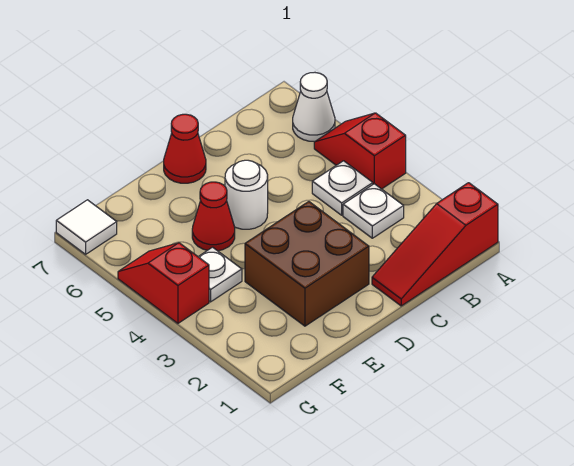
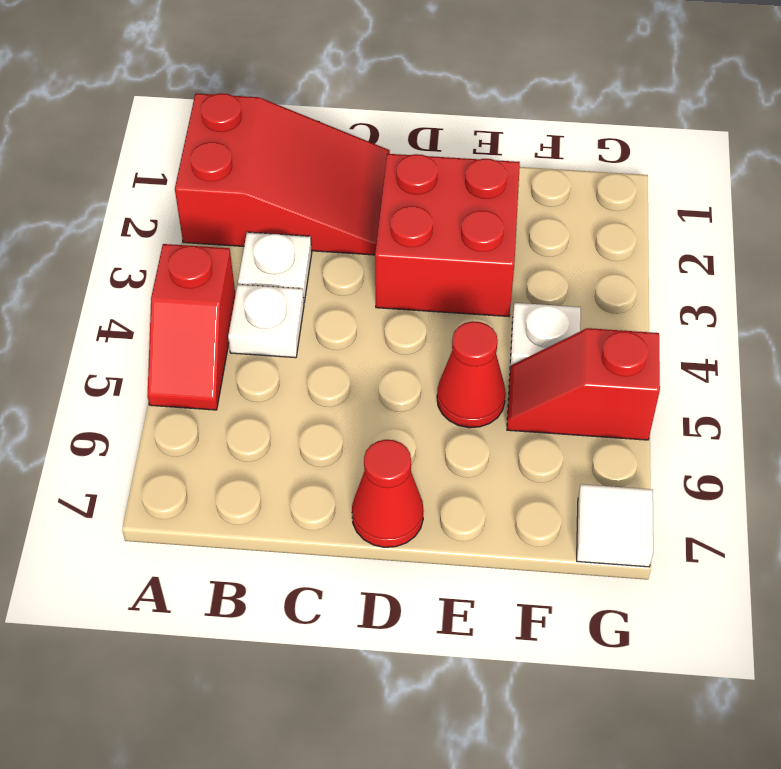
red 1x3 slope [372,183,498,306] -> red 2x3 slope [175,93,390,255]
white 1x1 cone [293,73,335,142] -> none
brown 2x2 brick [245,202,369,326] -> red 2x2 brick [375,154,520,316]
white 1x1 round brick [225,160,268,229] -> none
red 1x2 slope [118,243,209,323] -> red 1x2 slope turned to [507,328,660,440]

